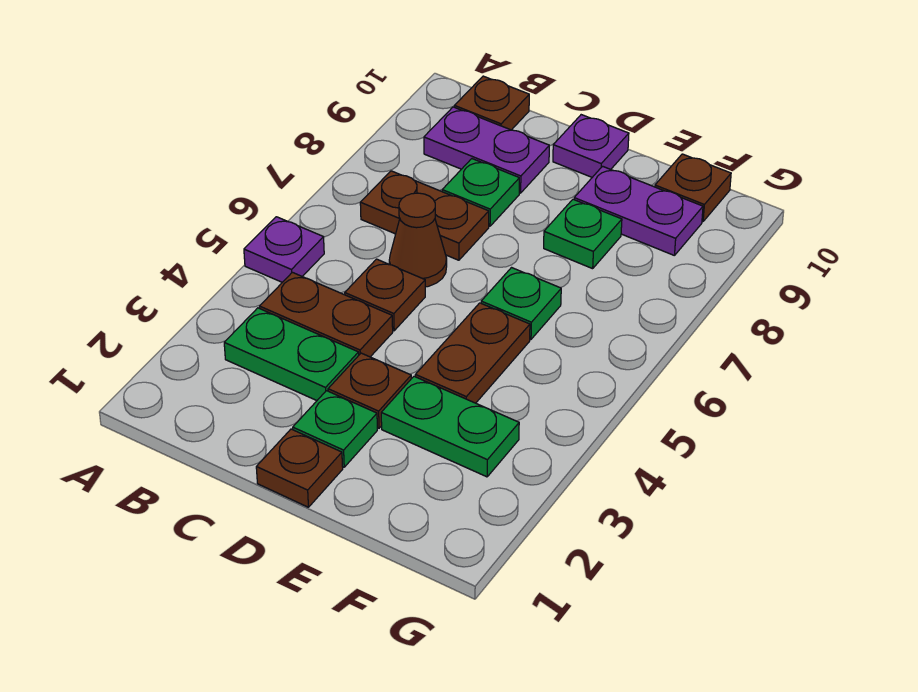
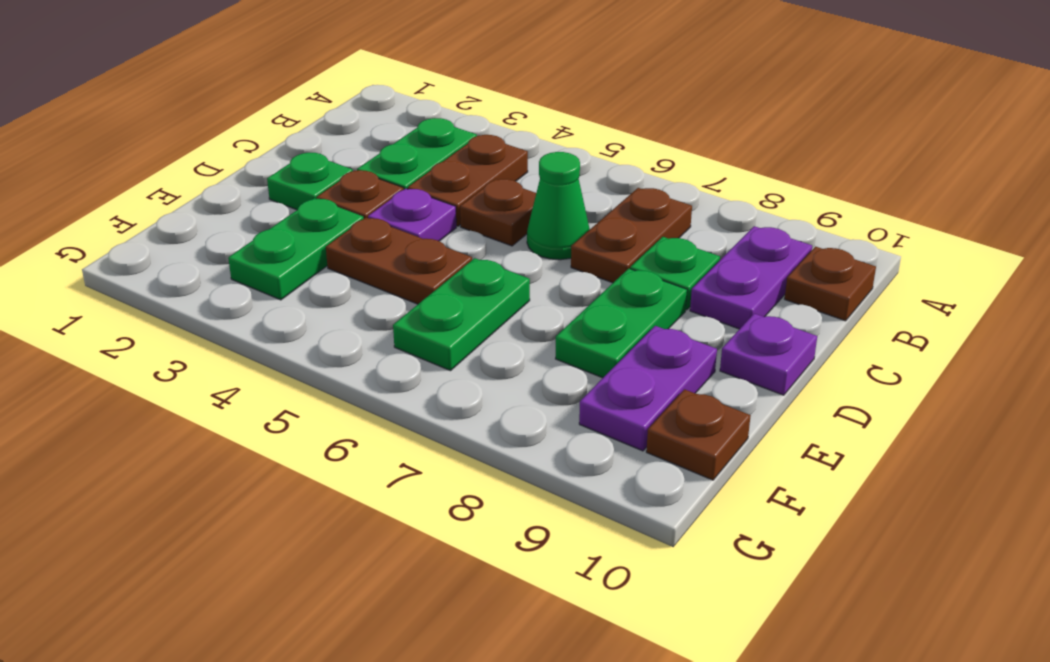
purple 1x1 plate [244,217,324,282] -> purple 1x1 plate moved to [368,189,456,241]
brown 1x1 cone [389,193,447,287] -> green 1x1 cone [527,152,590,260]
brown 1x1 plate [256,429,343,507] -> none
green 1x1 plate [481,268,561,339] -> green 1x2 plate [393,258,530,371]
green 1x1 plate [544,199,622,269] -> green 1x2 plate [556,269,687,378]

